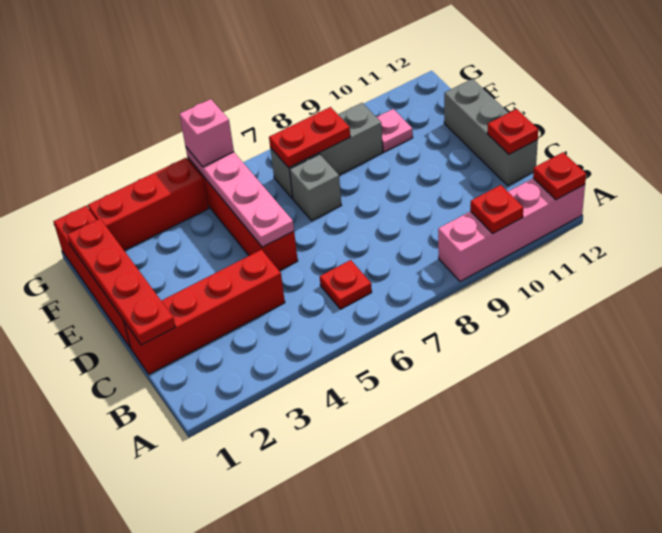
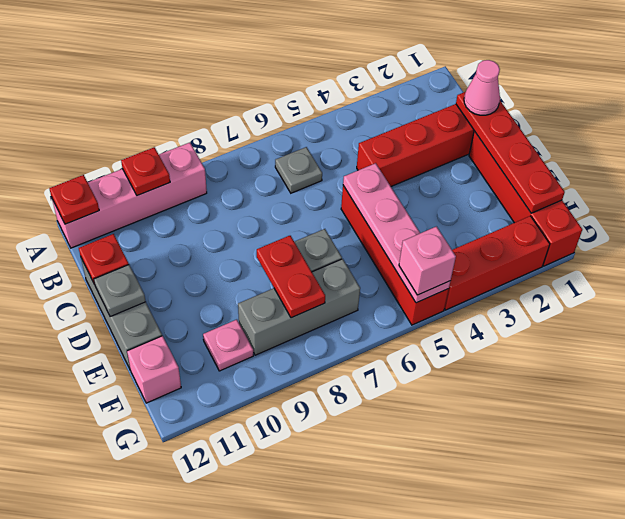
red 1x1 plate [320,260,372,309] -> grey 1x1 plate [275,147,322,193]
none -> pink 1x1 cone [464,60,500,115]
none -> grey 1x1 plate [94,265,146,317]
red 1x2 plate [269,107,350,168] -> red 1x2 plate turned to [257,236,325,318]
none -> pink 1x1 brick [127,336,181,403]

